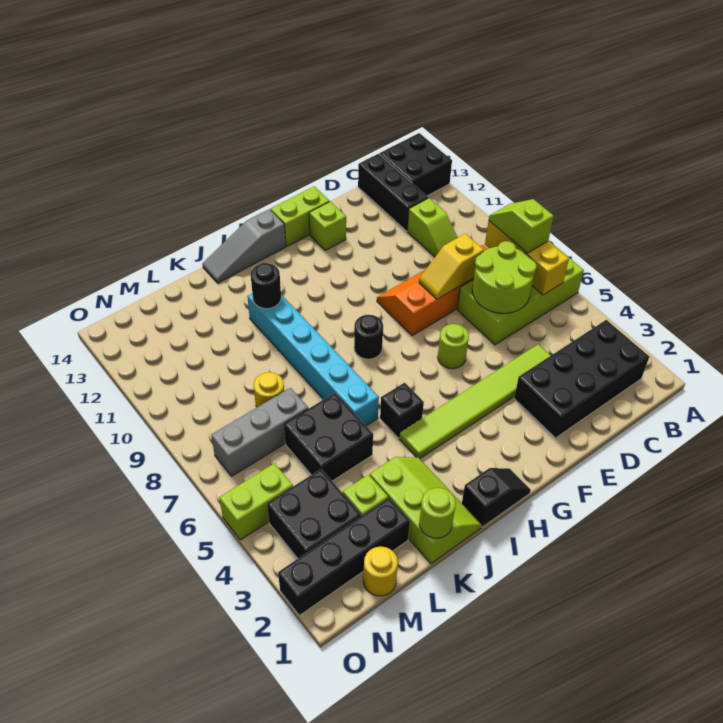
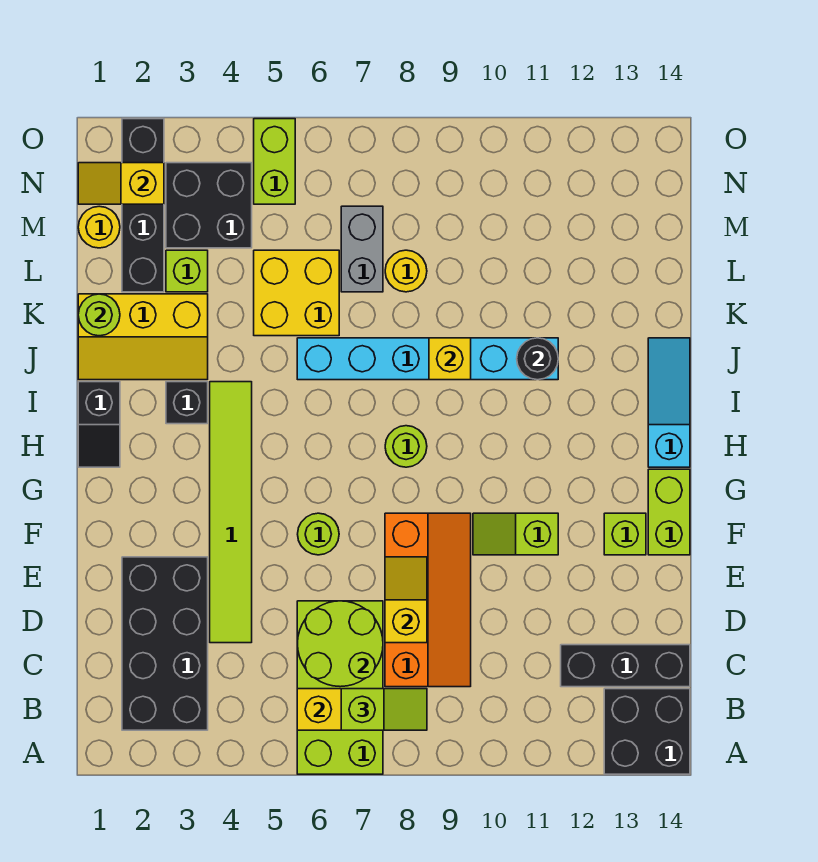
lime 1x2 slope [407,198,458,257] -> lime 1x2 slope moved to [473,513,558,555]
black 1x1 round brick [354,315,383,359] -> lime 1x1 round brick [385,426,427,467]
grey 1x3 slope [202,209,286,283] -> cyan 1x3 slope [648,338,690,467]
black 1x1 brick [380,383,424,438] -> black 1x1 brick moved to [166,382,208,424]
lime 2x3 slope [370,457,482,564] -> yellow 2x3 slope [78,294,208,380]
none -> yellow 1x1 brick [429,338,471,380]
black 2x2 brick [284,393,373,481] -> yellow 2x2 brick [254,250,339,336]
grey 1x3 brick [211,388,308,476] -> grey 1x2 brick [341,206,383,292]
none -> yellow 1x2 slope [78,163,164,204]

